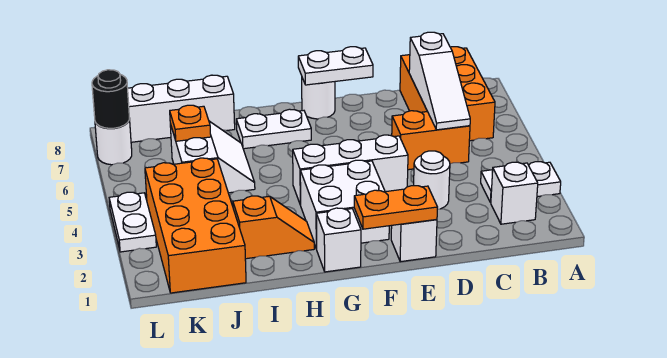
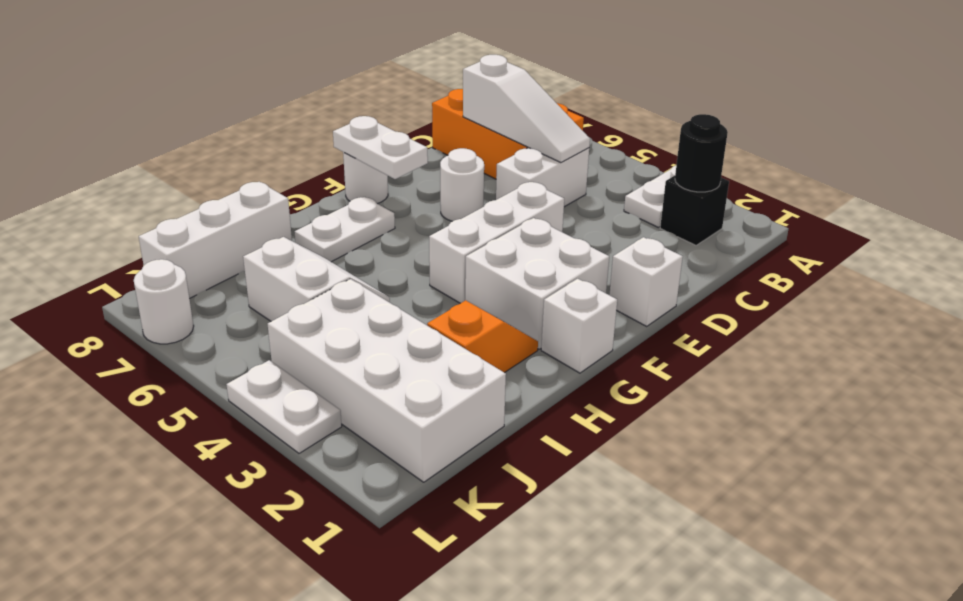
white 1x1 brick [491,162,538,224] -> black 1x1 brick [660,176,729,245]
orange 1x2 brick [392,111,470,170] -> white 1x2 brick [496,148,589,207]
white 1x1 round brick [414,151,450,209] -> white 1x1 round brick moved to [440,148,484,221]
orange 1x2 plate [354,186,437,229] -> none
white 1x2 plate [298,47,373,85] -> white 1x2 plate turned to [333,116,428,179]
orange 2x4 brick [145,158,246,293] -> white 2x4 brick [268,279,506,482]
orange 1x1 plate [170,105,211,141] -> none
black 1x1 round brick [92,70,129,128] -> black 1x1 round brick moved to [675,114,728,192]

